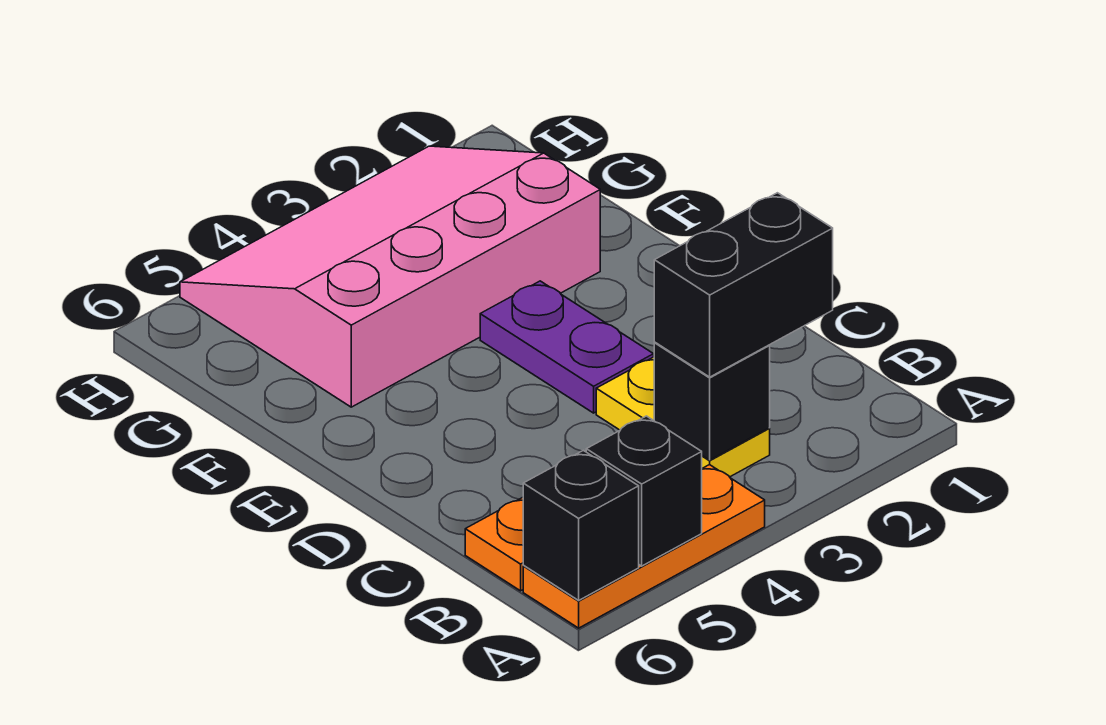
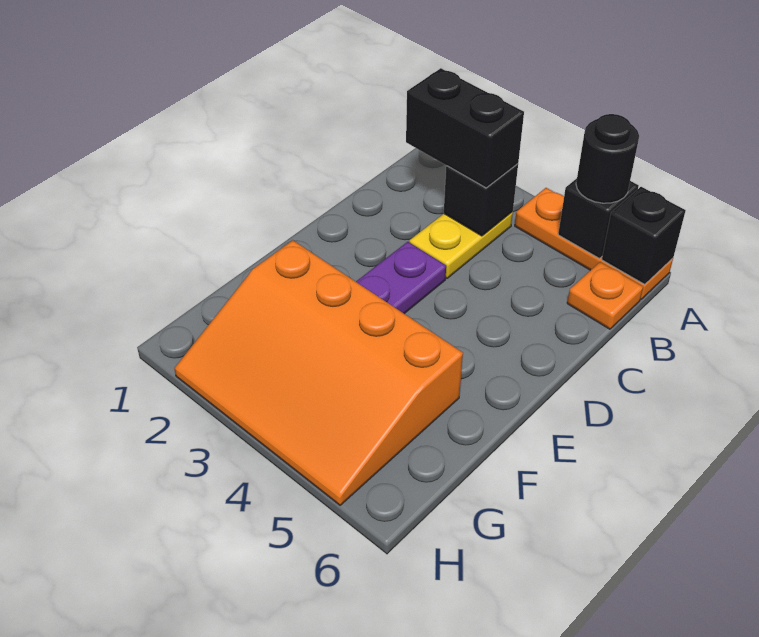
none -> black 1x1 round brick [576,114,639,203]
pink 3x4 slope [180,146,600,407] -> orange 3x4 slope [174,240,463,505]

